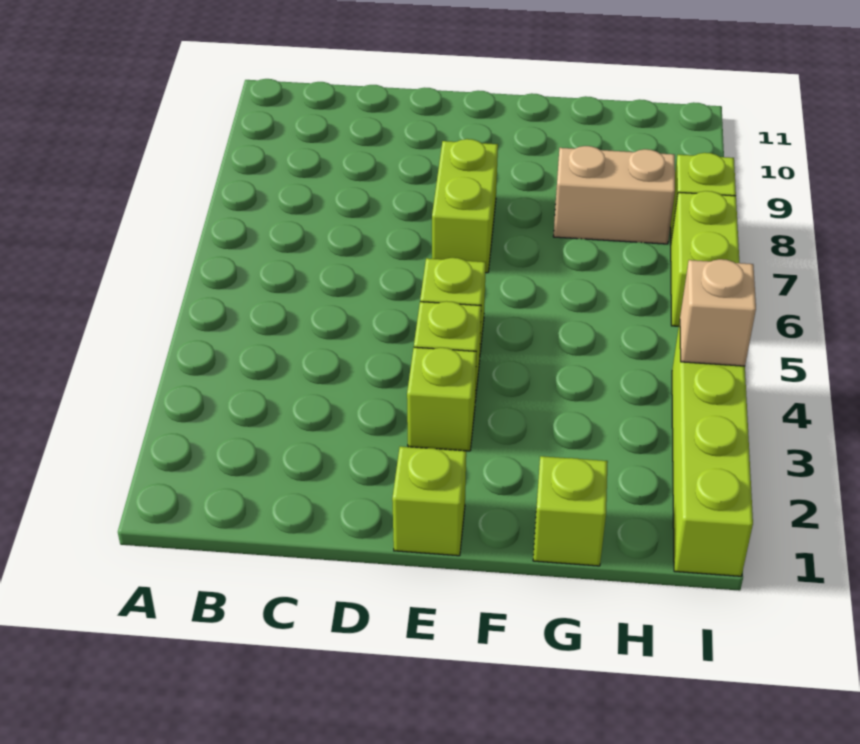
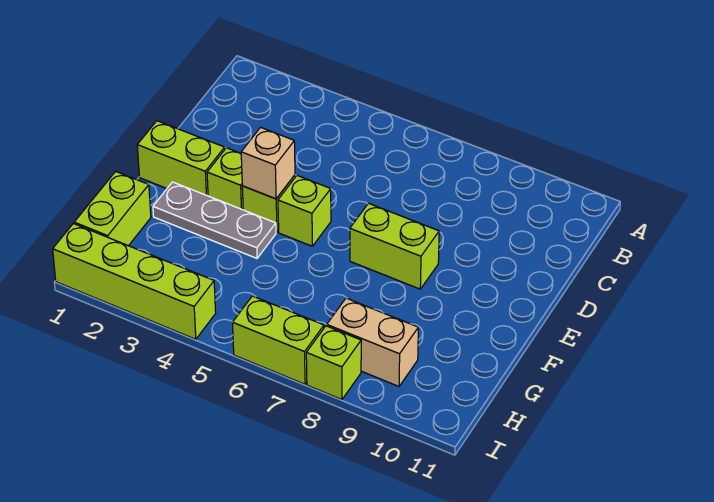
lime 1x1 brick [392,446,466,556] -> lime 1x2 brick [137,121,225,196]
none -> grey 1x3 plate [153,182,276,258]
lime 1x1 brick [533,456,608,566] -> lime 1x2 brick [74,171,151,246]
tan 1x2 brick [553,146,675,244] -> tan 1x2 brick turned to [327,298,418,386]
tan 1x1 brick [680,259,756,366] -> tan 1x1 brick moved to [241,127,295,199]

